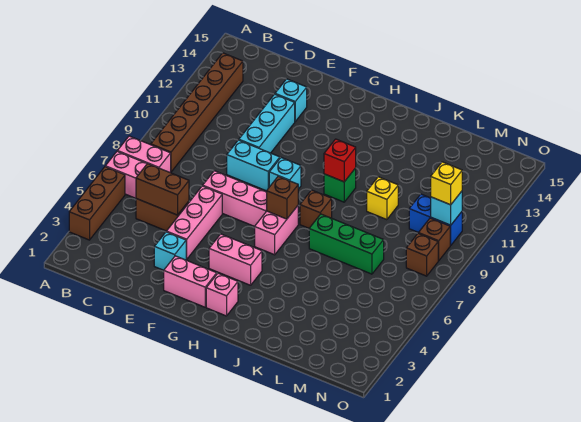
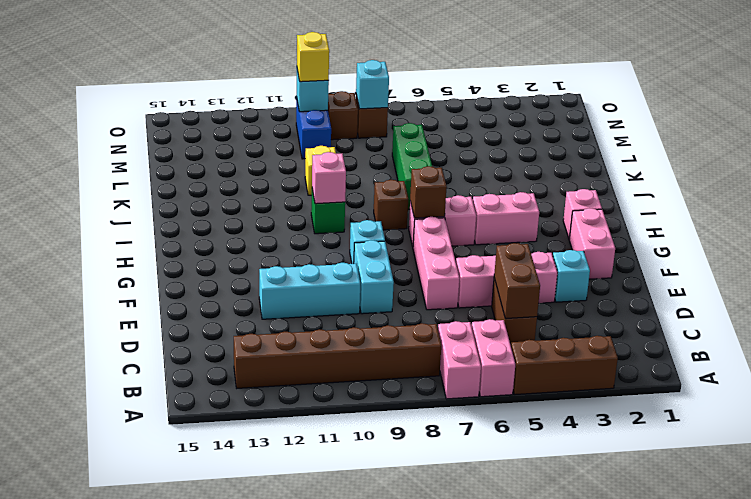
cyan 1x1 brick [275,79,307,121] -> cyan 1x1 brick moved to [356,60,389,109]
pink 1x2 brick [209,234,262,285] -> pink 1x2 brick turned to [473,192,539,245]
red 1x1 brick [324,139,356,182] -> pink 1x1 brick [312,152,346,204]

